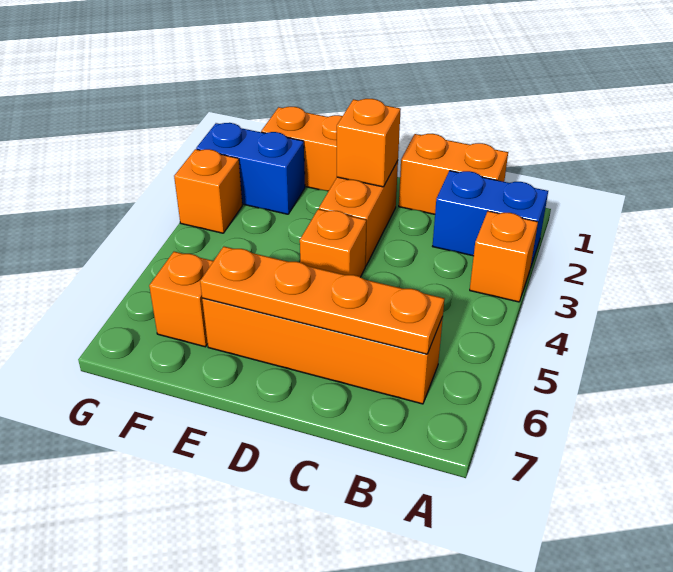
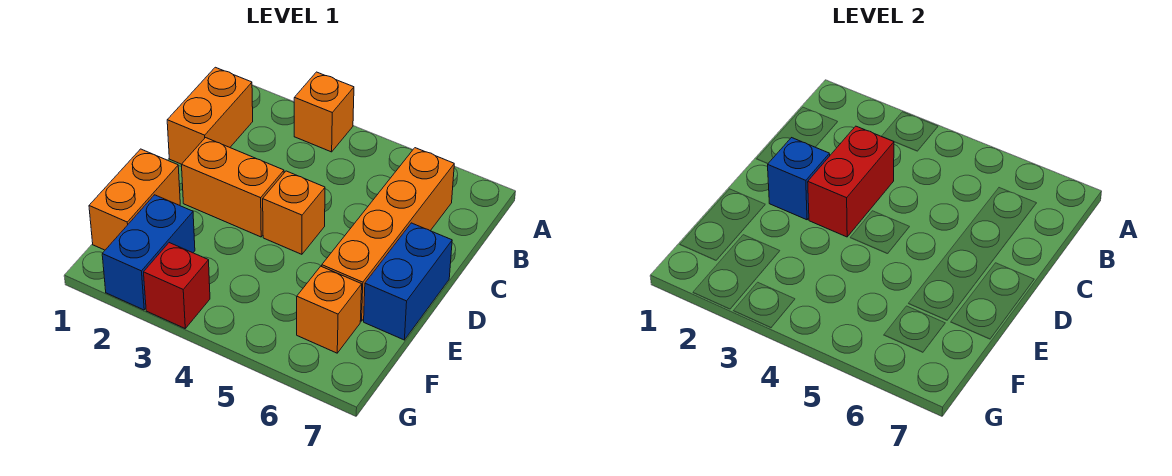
blue 1x2 brick [433,171,548,268] -> blue 1x2 brick moved to [364,223,452,340]
orange 1x4 plate [200,247,444,354] -> none
none -> red 1x2 brick [808,126,894,237]
orange 1x1 brick [337,99,401,187] -> blue 1x1 brick [768,138,830,220]
orange 1x1 brick [174,149,242,233] -> red 1x1 brick [144,243,210,328]

